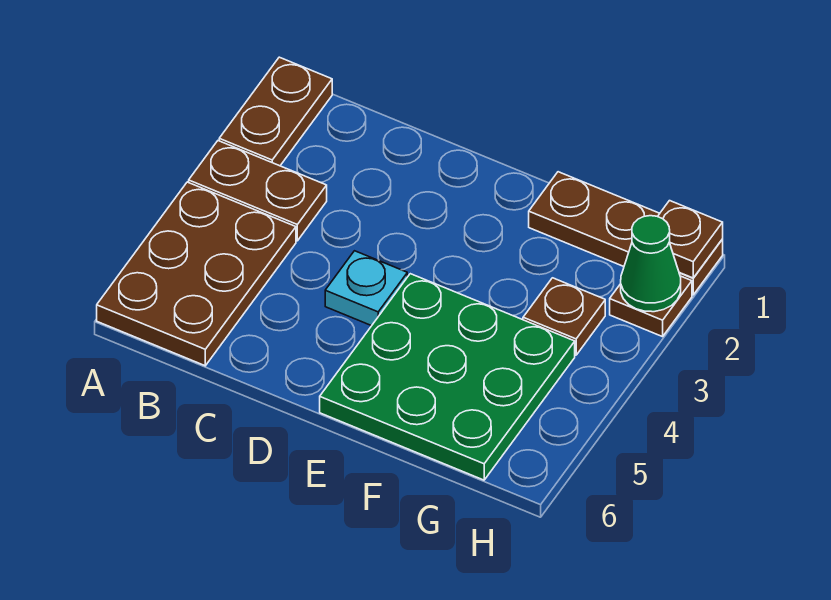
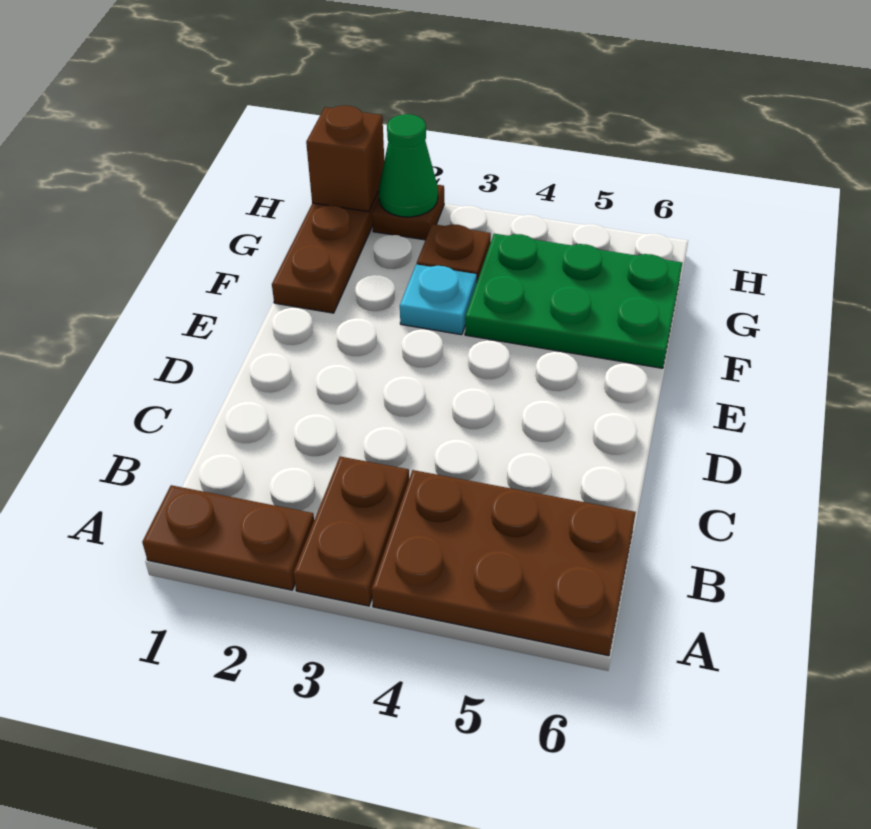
cyan 1x1 plate [325,251,407,326] -> cyan 1x1 plate moved to [400,264,477,335]
green 3x3 plate [320,274,575,480] -> green 2x3 plate [465,234,682,368]
brown 1x1 plate [658,201,723,278] -> brown 1x1 brick [306,106,384,212]

